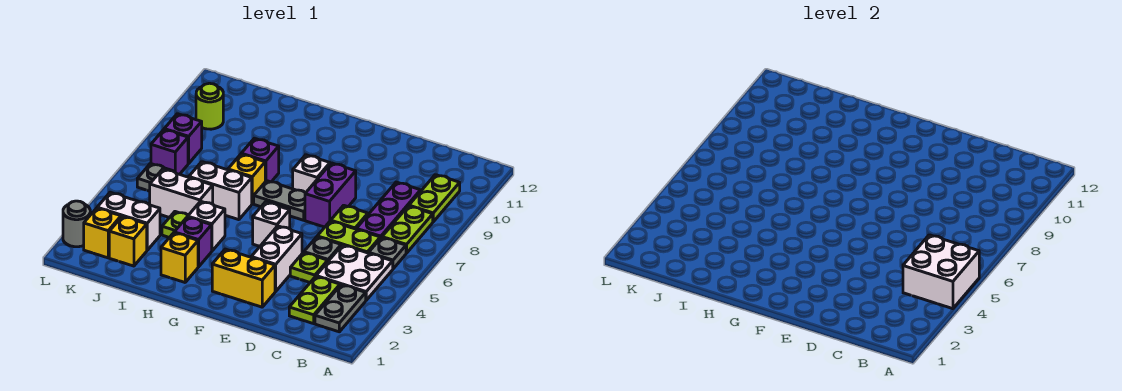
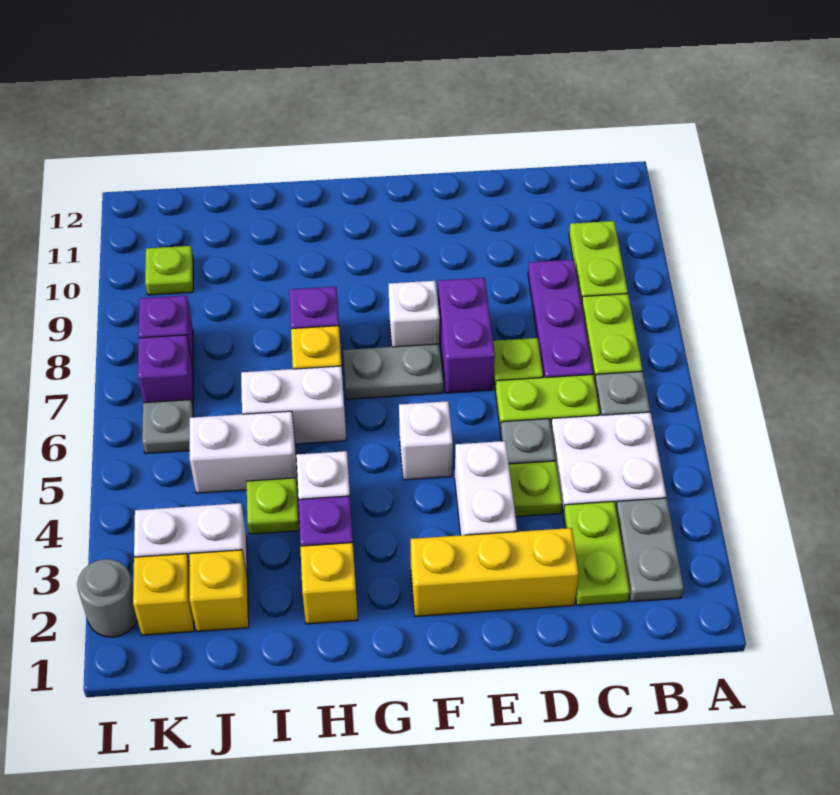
white 2x2 brick [903,235,979,309] -> none
yellow 1x2 brick [212,249,275,307] -> yellow 1x3 brick [411,528,579,616]
lime 1x1 round brick [196,83,223,129] -> lime 1x1 plate [145,246,193,295]

